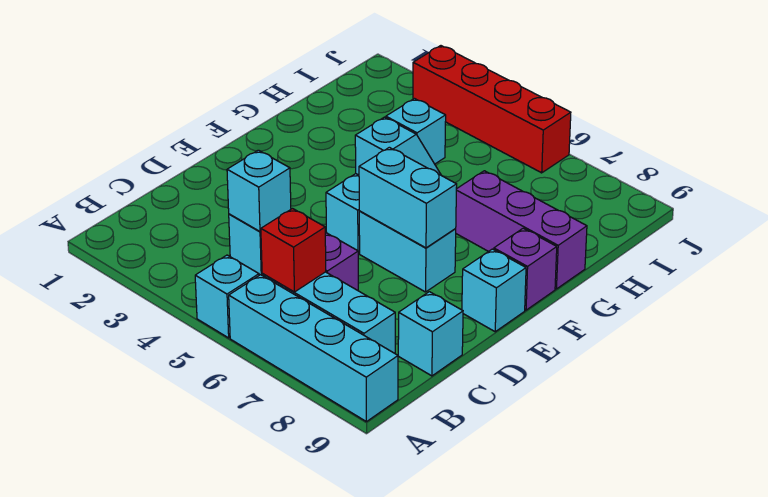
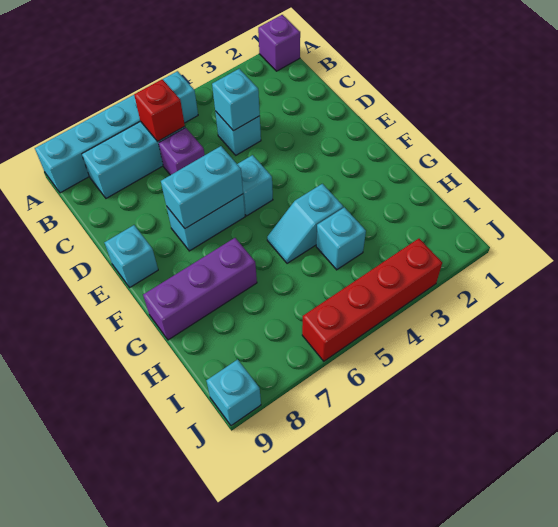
cyan 1x1 brick [398,292,463,376] -> cyan 1x1 brick moved to [206,359,261,426]
purple 1x1 brick [494,228,557,310] -> purple 1x1 brick moved to [258,15,300,71]

